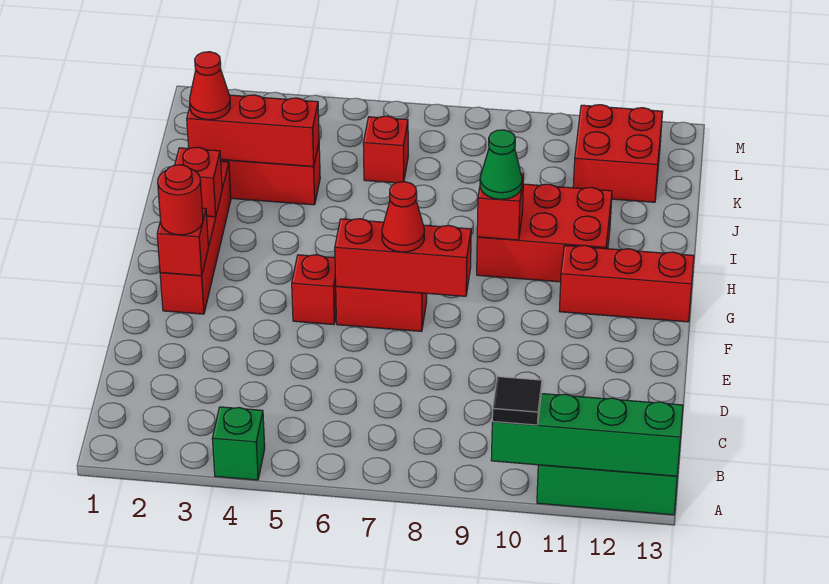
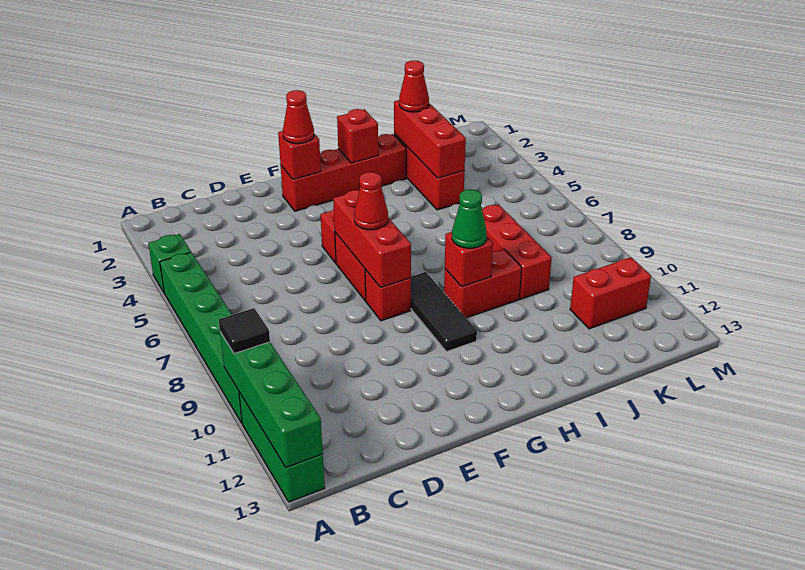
none -> green 1x6 brick [160,252,242,423]
red 1x1 round brick [158,165,203,235] -> red 1x1 cone [283,90,314,144]
none -> black 1x3 tile [411,272,477,352]
red 1x3 brick [559,245,694,322] -> red 1x3 brick moved to [482,204,552,299]
red 2x3 brick [477,184,612,282] -> red 1x2 brick [444,249,522,318]
red 1x1 brick [363,116,408,183] -> red 1x1 brick moved to [365,269,411,321]
red 2x2 brick [573,105,663,202] -> red 1x2 brick [570,257,651,329]

